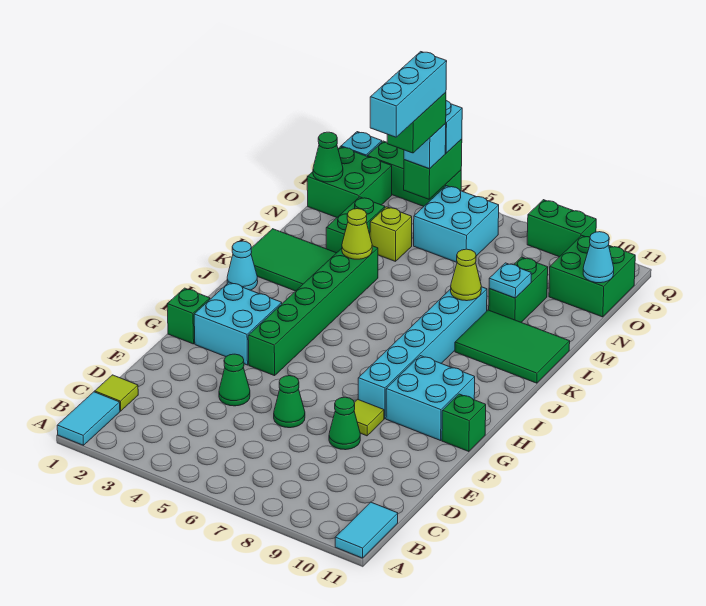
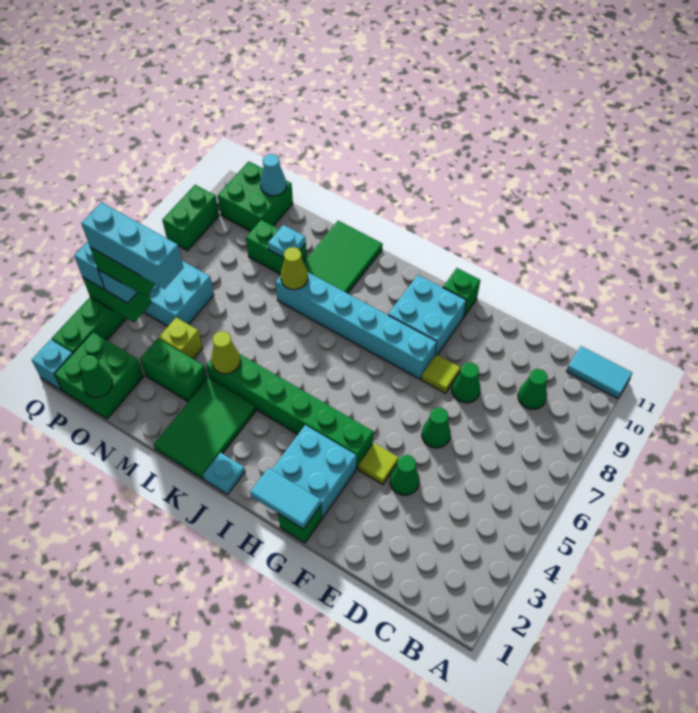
cyan 1x2 tile [57,392,120,445] -> cyan 1x2 tile moved to [250,468,321,529]
lime 1x1 tile [95,375,138,411] -> lime 1x1 tile moved to [358,443,399,485]
none -> green 1x1 cone [518,369,548,409]
cyan 1x1 cone [227,241,258,290] -> cyan 1x1 plate [203,453,245,494]

